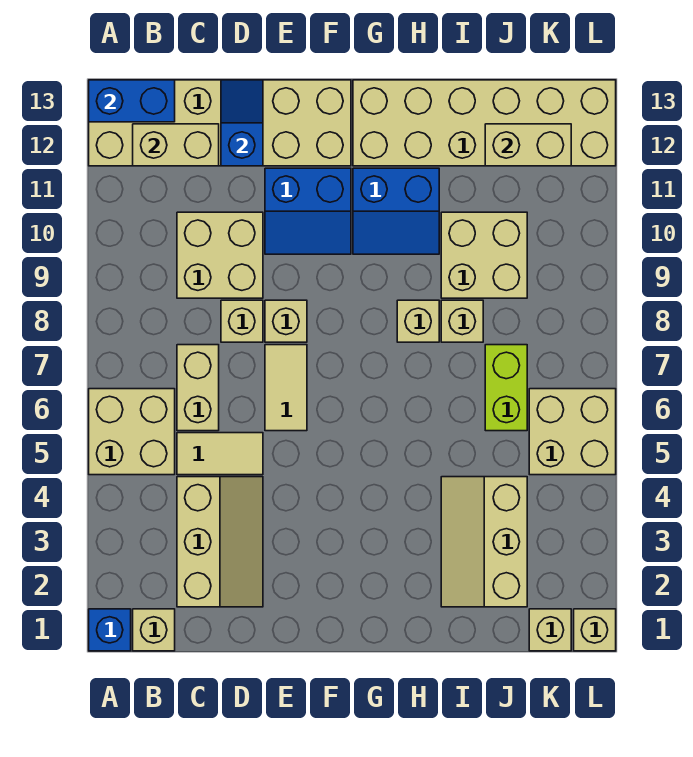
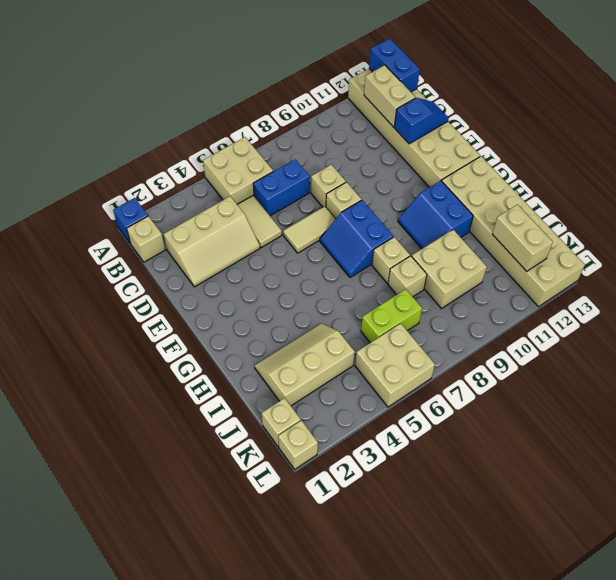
tan 1x2 brick [177,345,219,431] -> blue 1x2 brick [253,159,310,216]
tan 2x2 brick [177,212,263,298] -> none
blue 2x2 slope [265,168,351,254] -> blue 2x2 slope moved to [320,200,394,277]

